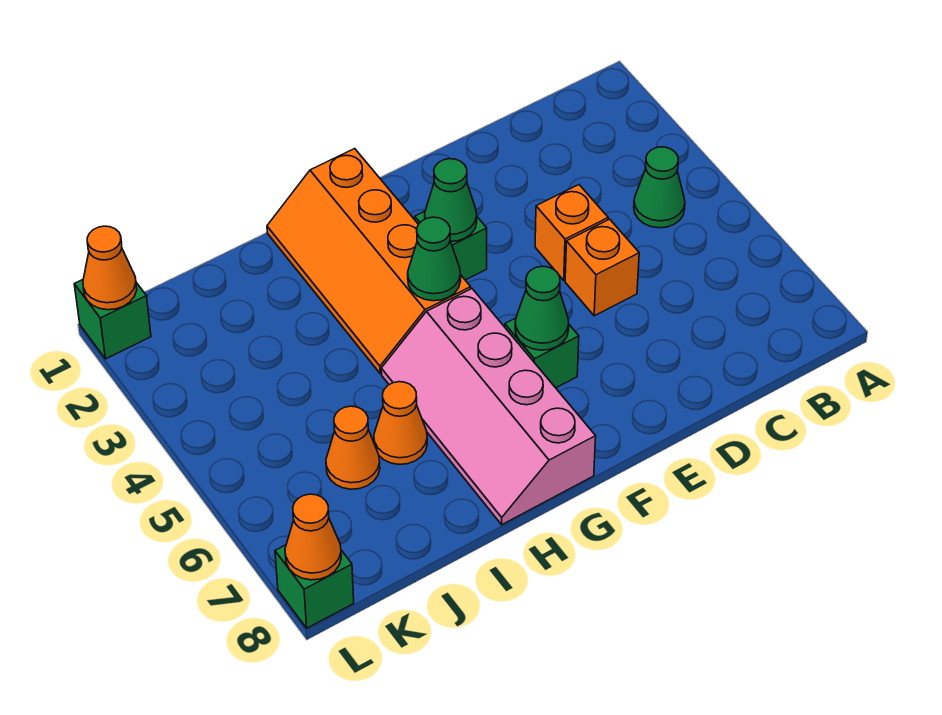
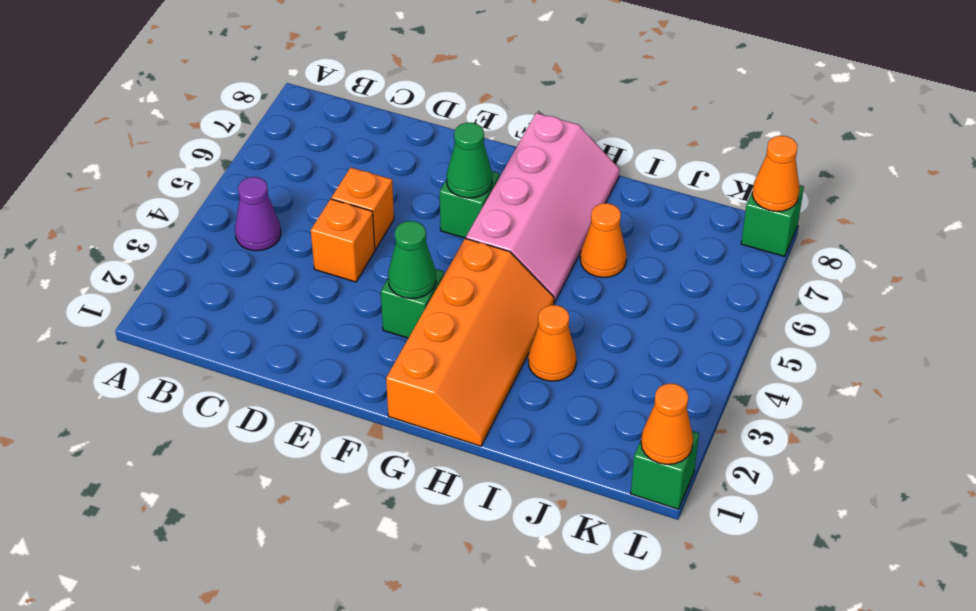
green 1x1 cone [634,147,685,228] -> purple 1x1 cone [235,177,281,251]
green 1x1 cone [408,217,461,301] -> none
orange 1x1 cone [326,406,380,489] -> orange 1x1 cone moved to [528,305,576,381]

